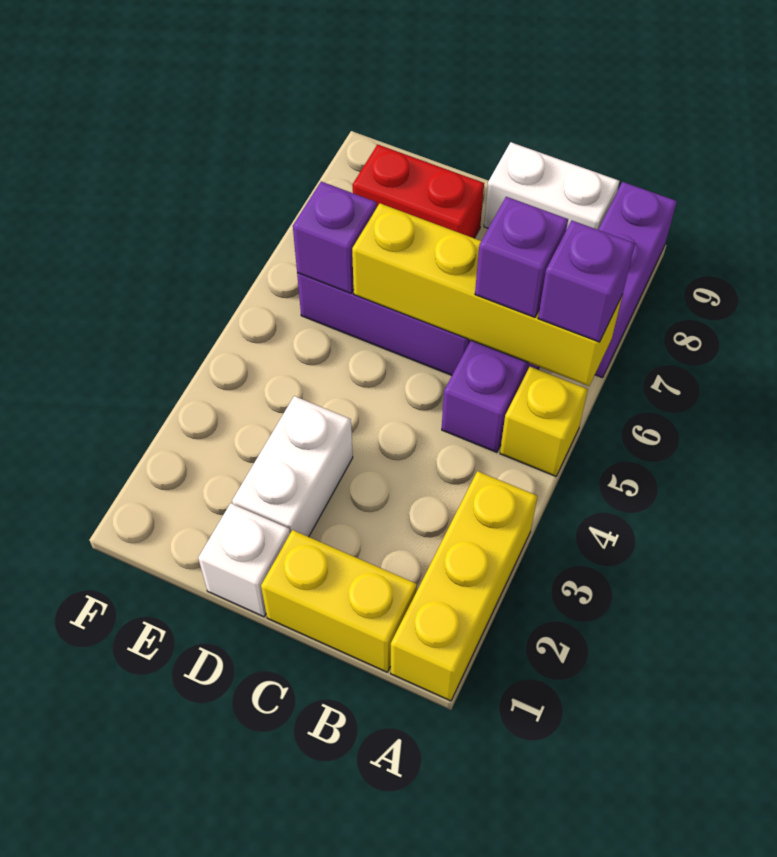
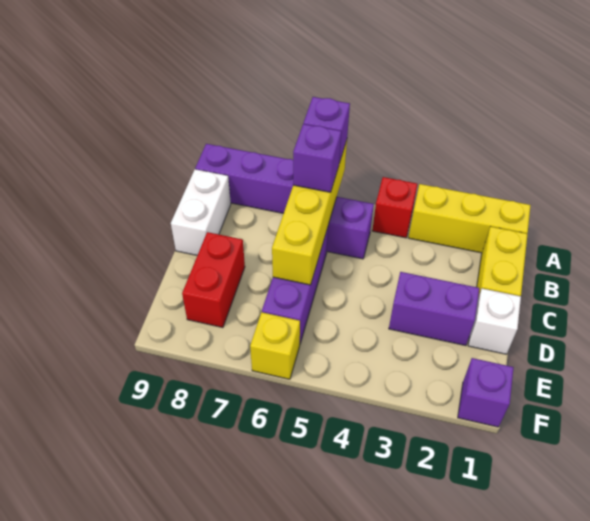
none -> red 1x1 brick [372,177,417,238]
yellow 1x1 brick [500,367,588,476] -> yellow 1x1 brick moved to [250,312,300,379]
white 1x2 brick [232,396,353,537] -> purple 1x2 brick [389,272,479,346]
purple 1x1 brick [293,182,377,294] -> purple 1x1 brick moved to [458,358,514,427]

